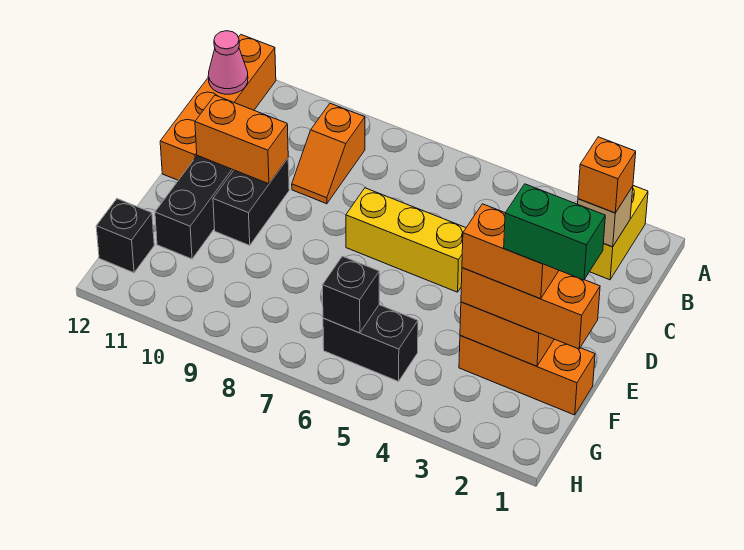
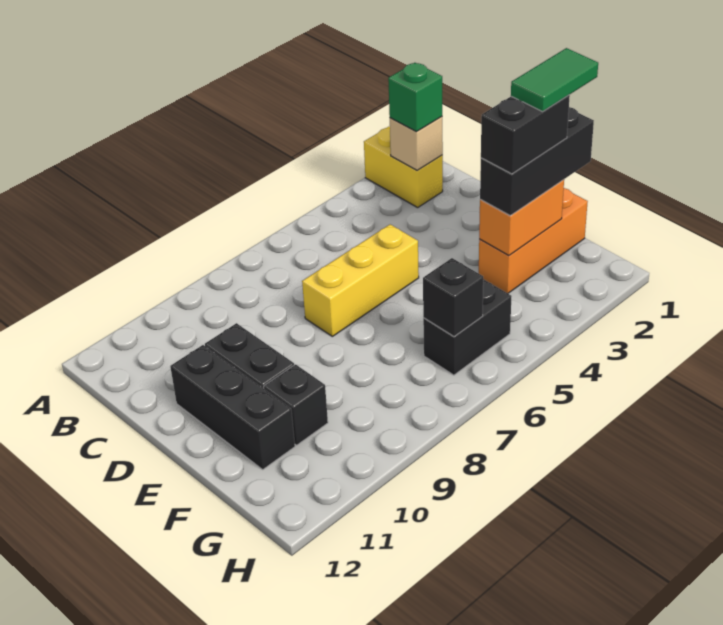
orange 1x4 brick [160,35,276,180] -> none
orange 1x1 brick [578,137,636,213] -> green 1x1 brick [388,63,442,132]
orange 1x2 slope [292,103,365,204] -> none
pink 1x1 cone [208,31,248,94] -> none
orange 1x2 brick [195,95,288,184] -> none
orange 1x3 brick [461,268,600,349] -> black 1x3 brick [480,107,594,216]
green 1x2 brick [504,184,605,280] -> green 1x2 tile [511,48,598,112]
orange 1x2 brick [462,204,559,299] -> black 1x2 brick [481,95,570,174]
black 1x1 brick [96,199,154,273] -> black 1x1 brick moved to [264,364,328,445]

